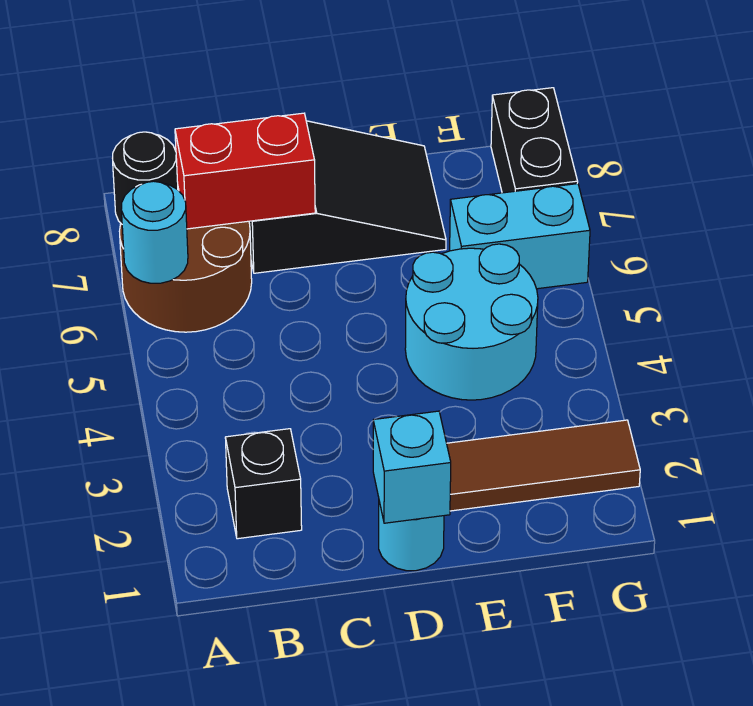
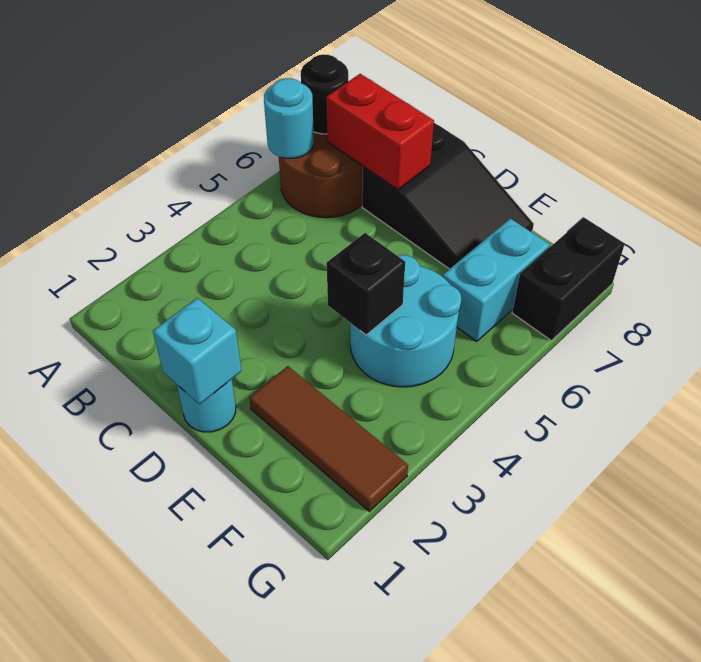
black 1x1 brick [225,429,302,539] -> black 1x1 brick moved to [327,233,405,335]
cyan 1x2 brick [450,184,590,289] -> cyan 1x2 brick turned to [443,218,550,342]

